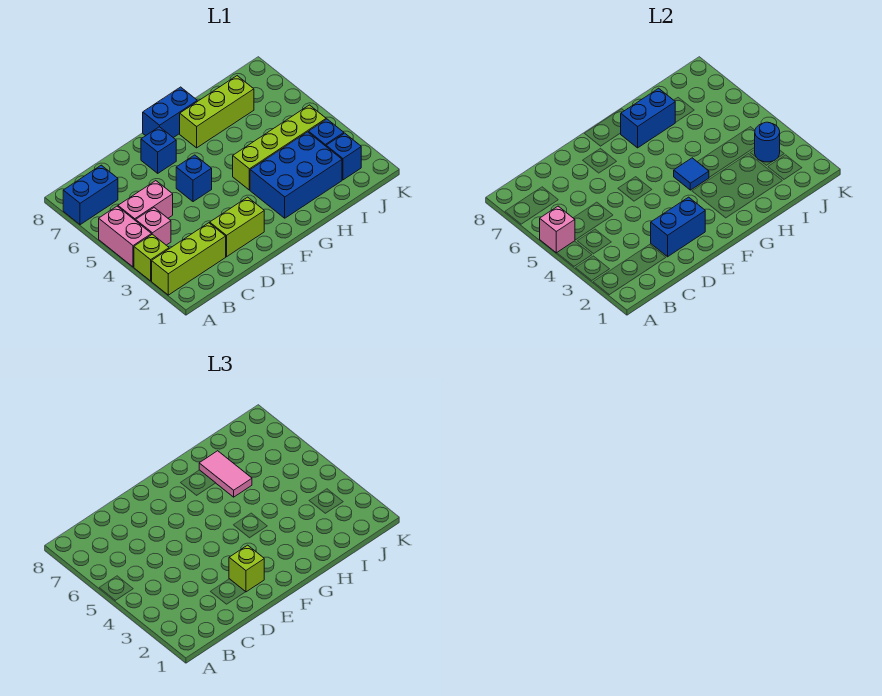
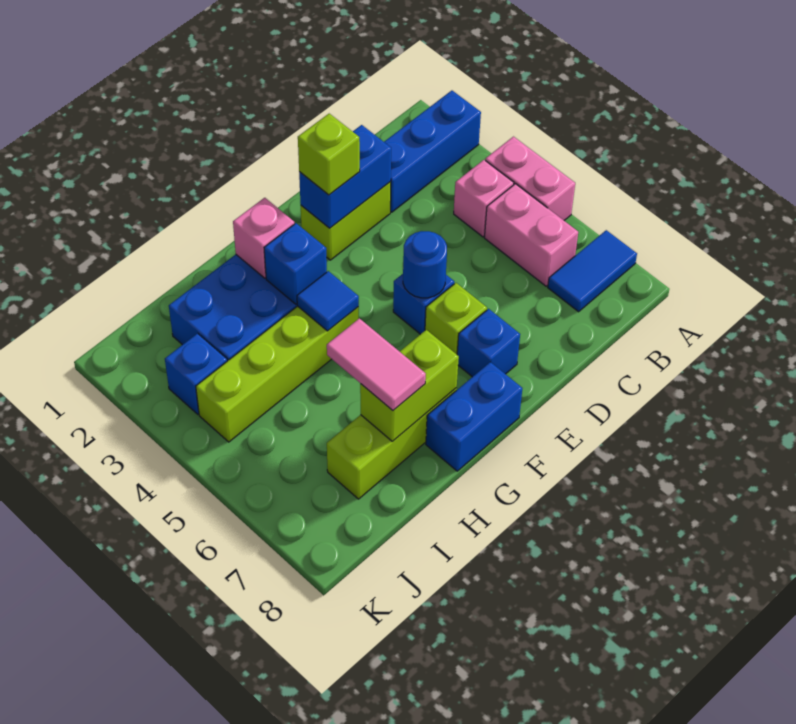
lime 1x3 brick [152,223,226,295] -> blue 1x3 brick [384,91,481,212]
lime 1x1 brick [134,234,169,281] -> lime 1x1 brick moved to [425,283,487,354]
pink 1x1 brick [540,206,575,253] -> pink 1x1 brick moved to [233,198,295,278]
blue 1x2 brick [63,165,118,225] -> blue 1x2 tile [548,230,637,312]
pink 1x2 brick [118,181,173,221] -> pink 1x2 brick turned to [484,184,578,286]
blue 1x2 brick [621,88,675,148] -> lime 1x2 brick [360,330,459,441]
blue 1x1 brick [326,133,361,180] -> blue 1x1 brick moved to [264,223,327,304]
blue 1x1 round brick [755,122,780,162] -> blue 1x1 round brick moved to [403,231,447,298]

